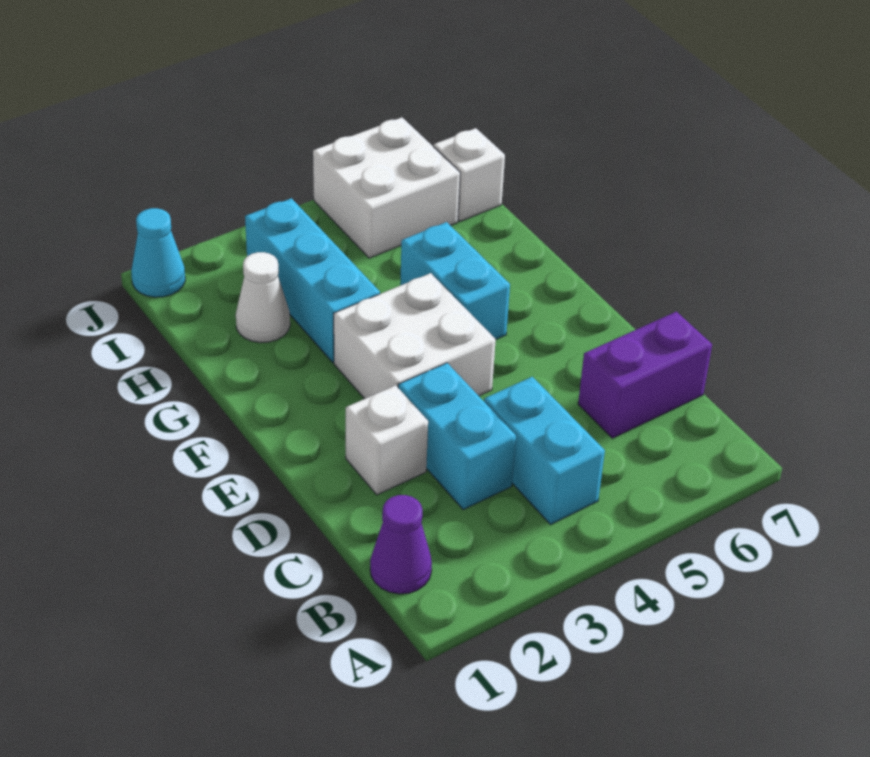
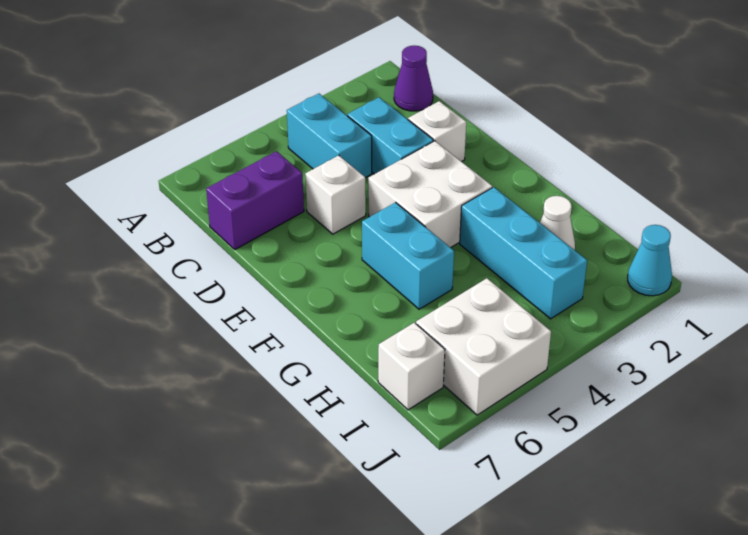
none -> white 1x1 brick [305,155,366,234]

